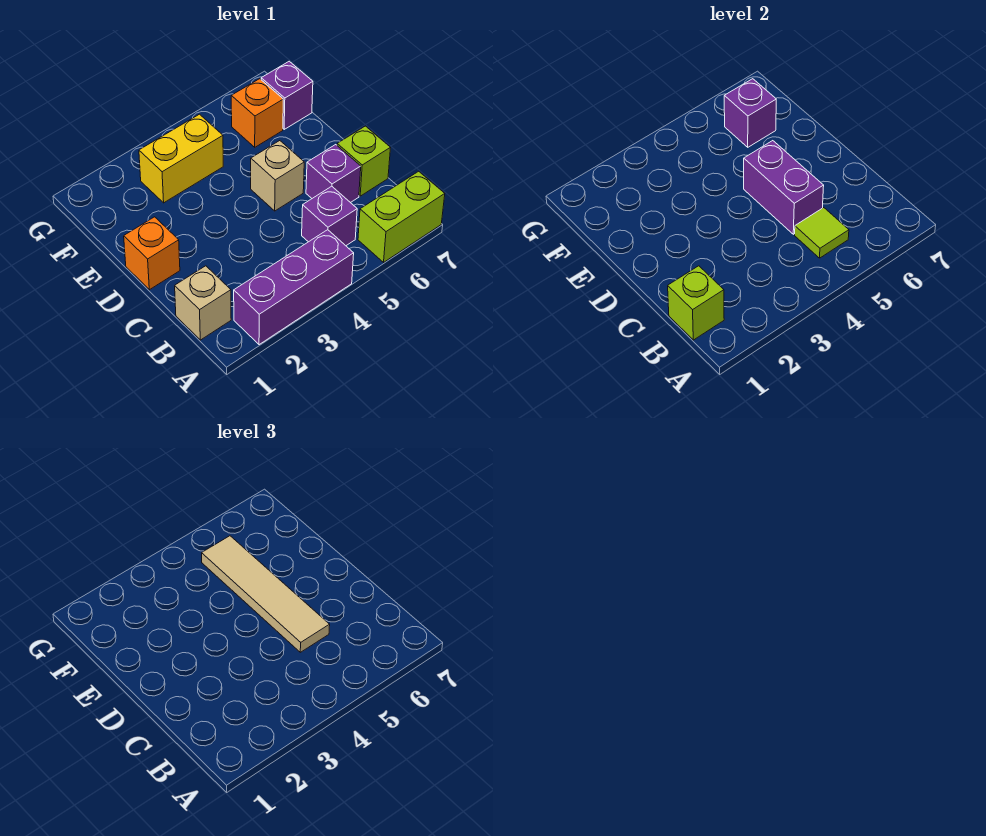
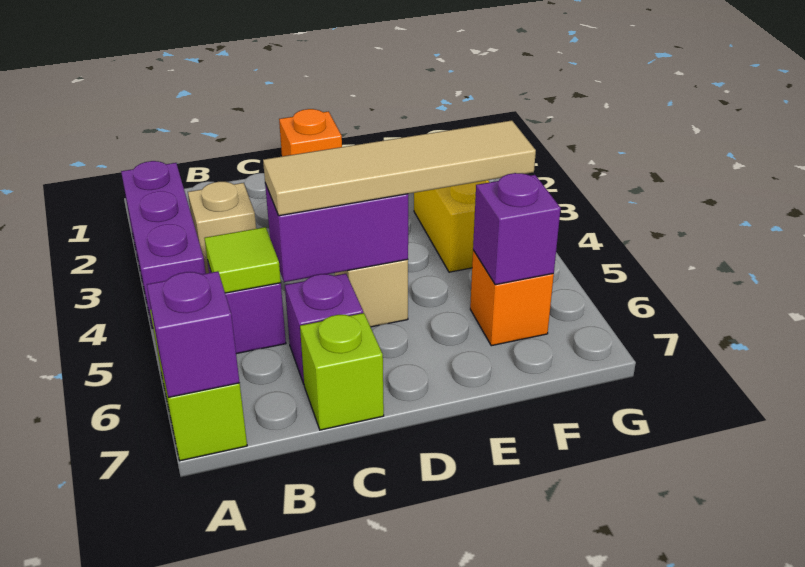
tan 1x1 brick [175,266,231,340] -> tan 1x1 brick moved to [188,182,256,273]
lime 1x1 brick [668,266,724,340] -> none
purple 1x1 brick [261,61,313,129] -> purple 1x1 brick moved to [147,271,240,398]

